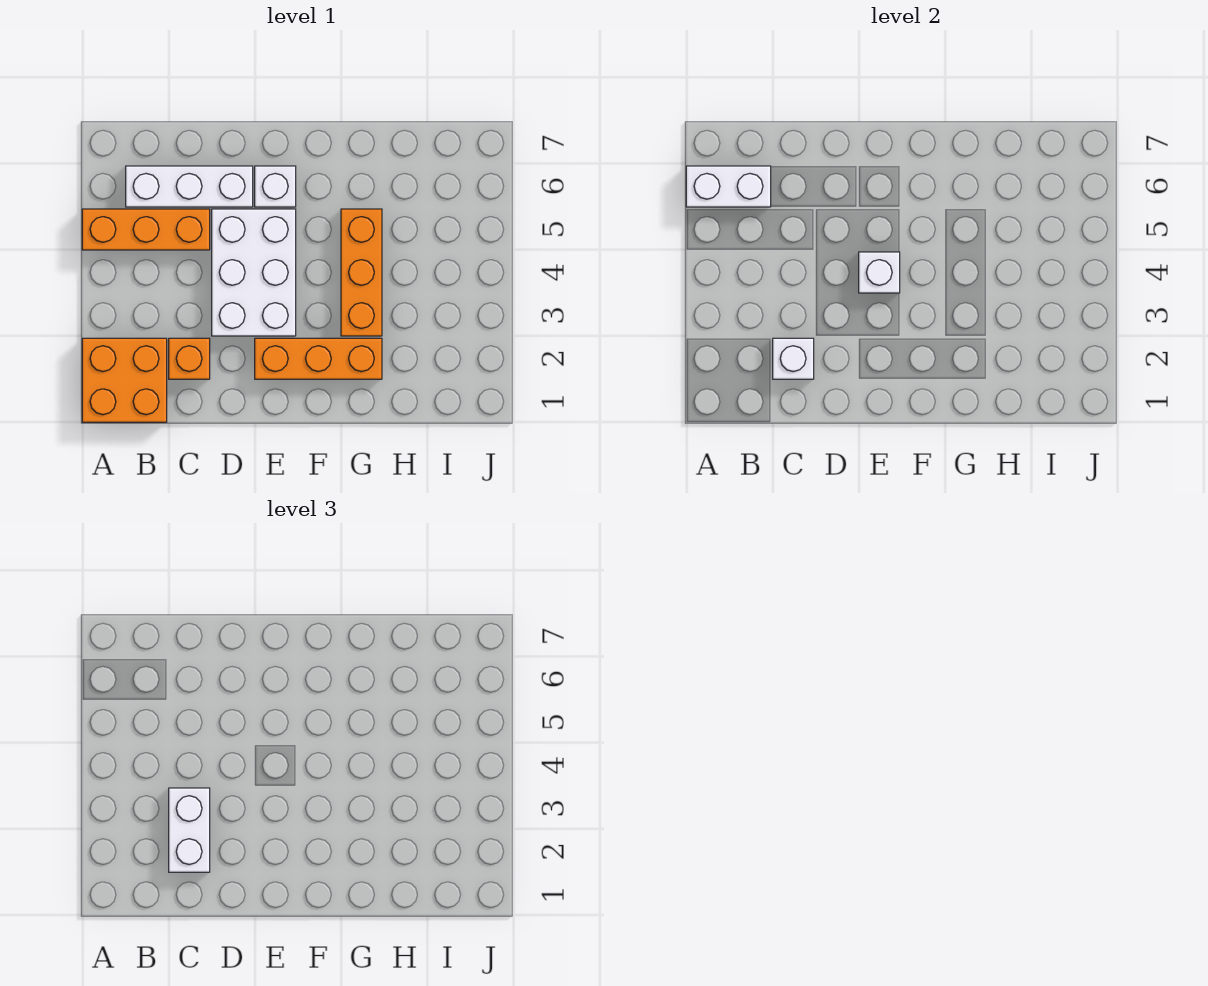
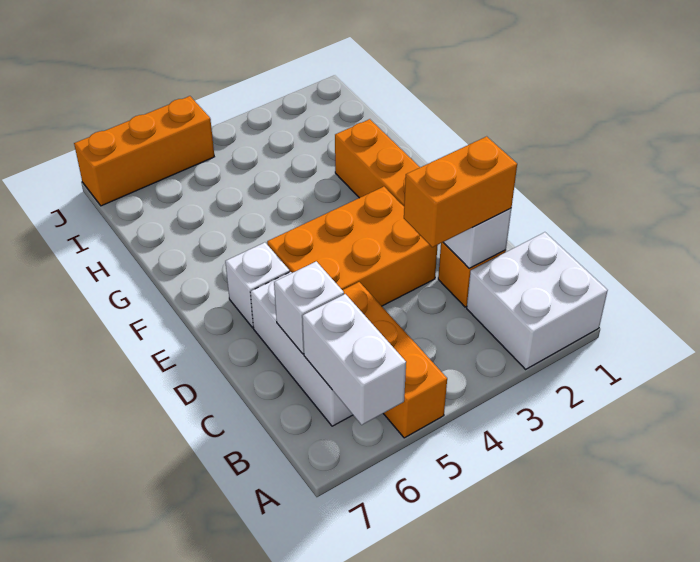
orange 2x2 brick [82,338,167,422] -> white 2x2 brick [467,232,608,369]
white 1x2 brick [169,788,210,872] -> orange 1x2 brick [404,136,517,247]
white 2x3 brick [212,209,296,336] -> orange 2x3 brick [267,187,438,306]
white 1x1 brick [859,252,900,293] -> white 1x1 brick moved to [274,261,344,354]
orange 1x3 brick [341,209,382,336] -> orange 1x3 brick moved to [74,96,214,206]

